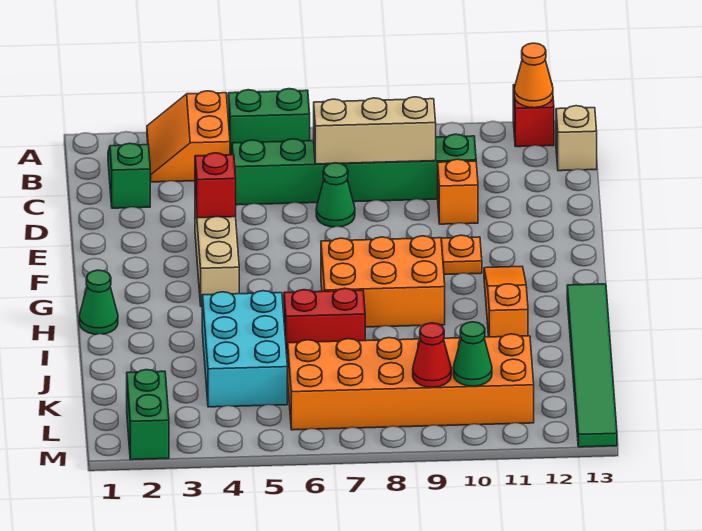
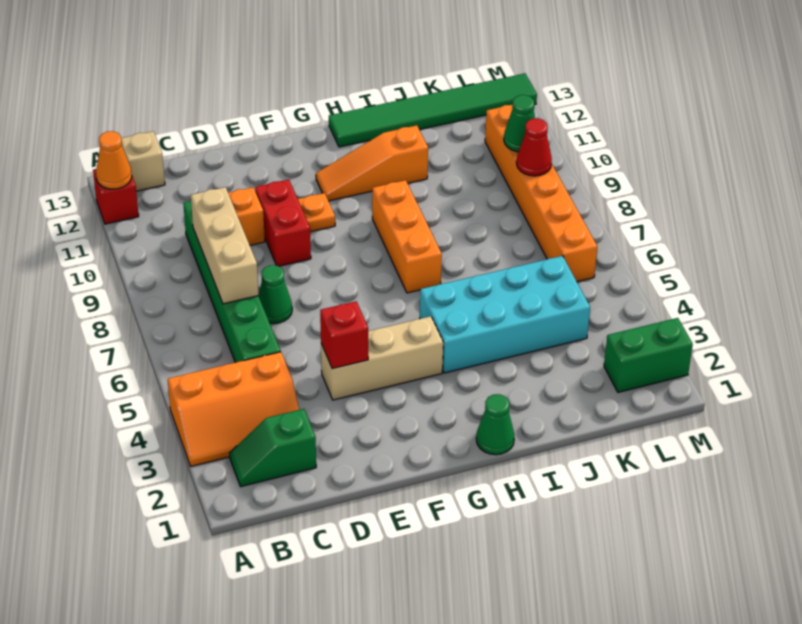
orange 2x2 slope [147,91,230,182] -> orange 2x3 slope [168,352,299,466]
green 1x2 brick [228,89,310,155] -> none
orange 2x3 brick [321,236,445,327] -> orange 1x3 brick [372,180,442,293]
cyan 2x3 brick [202,291,287,407] -> cyan 2x4 brick [420,256,590,373]
red 1x2 brick [284,288,365,354] -> red 1x2 brick moved to [255,179,311,266]
orange 2x6 brick [288,334,534,430] -> orange 1x6 brick [485,105,597,282]

